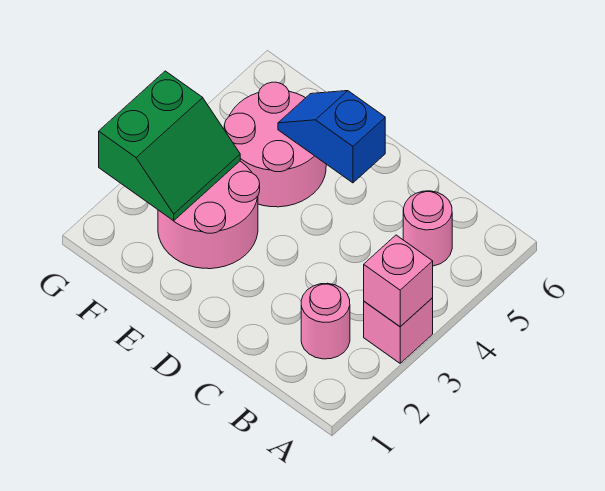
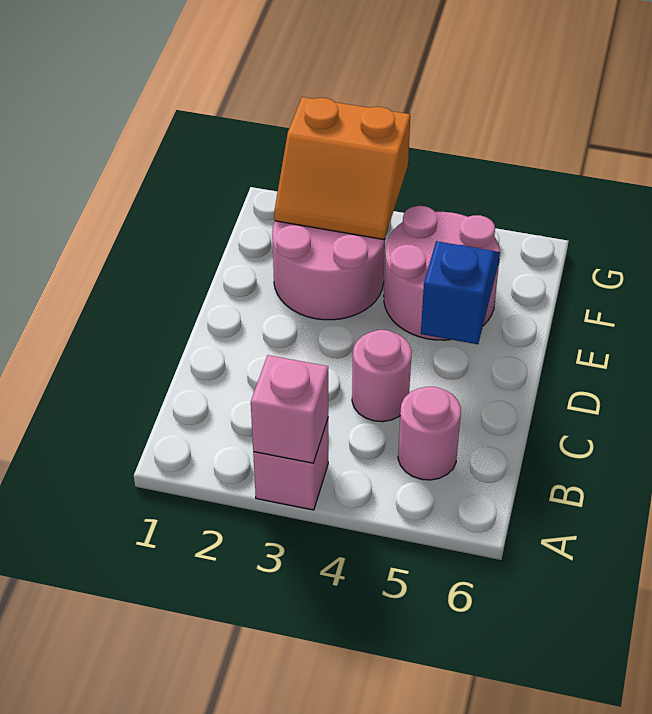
pink 1x1 round brick [301,283,350,359] -> pink 1x1 round brick moved to [352,330,412,422]
green 2x2 slope [99,71,240,221] -> orange 2x2 slope [274,97,410,240]

